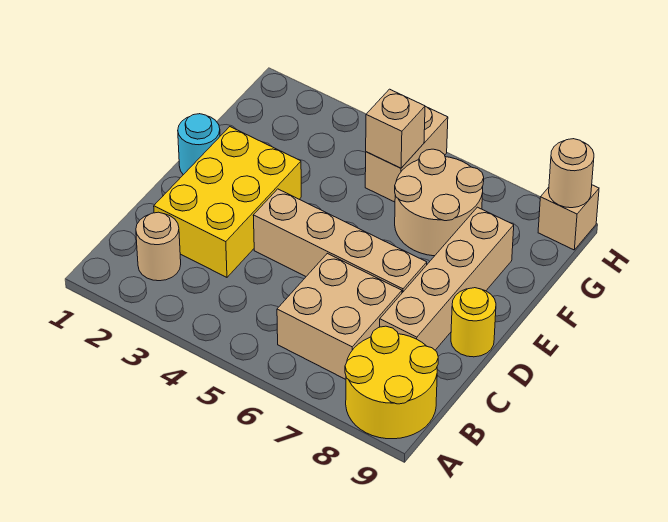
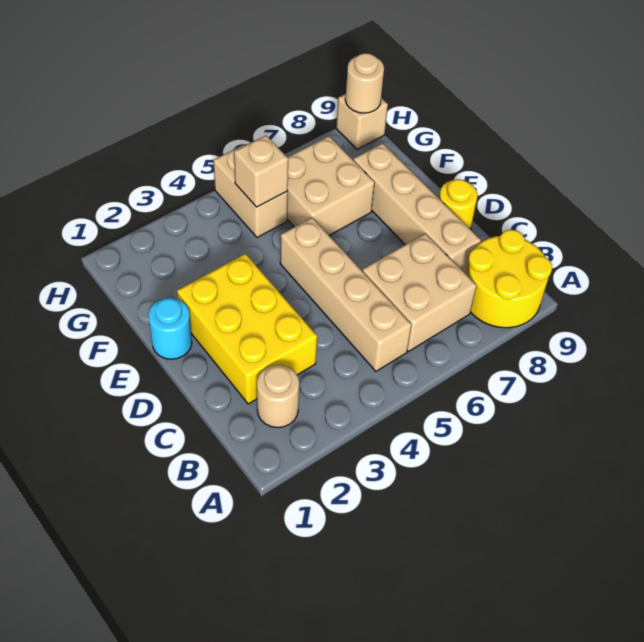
tan 1x4 brick [253,189,427,293] -> tan 1x4 brick turned to [280,218,411,371]
tan 2x2 round brick [395,149,484,256] -> tan 2x2 brick [287,136,375,235]

